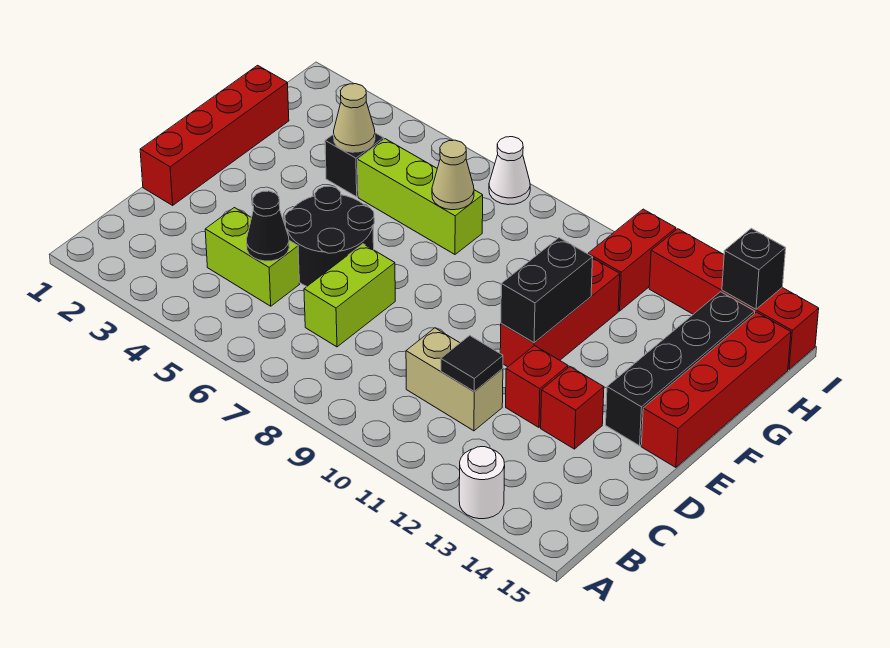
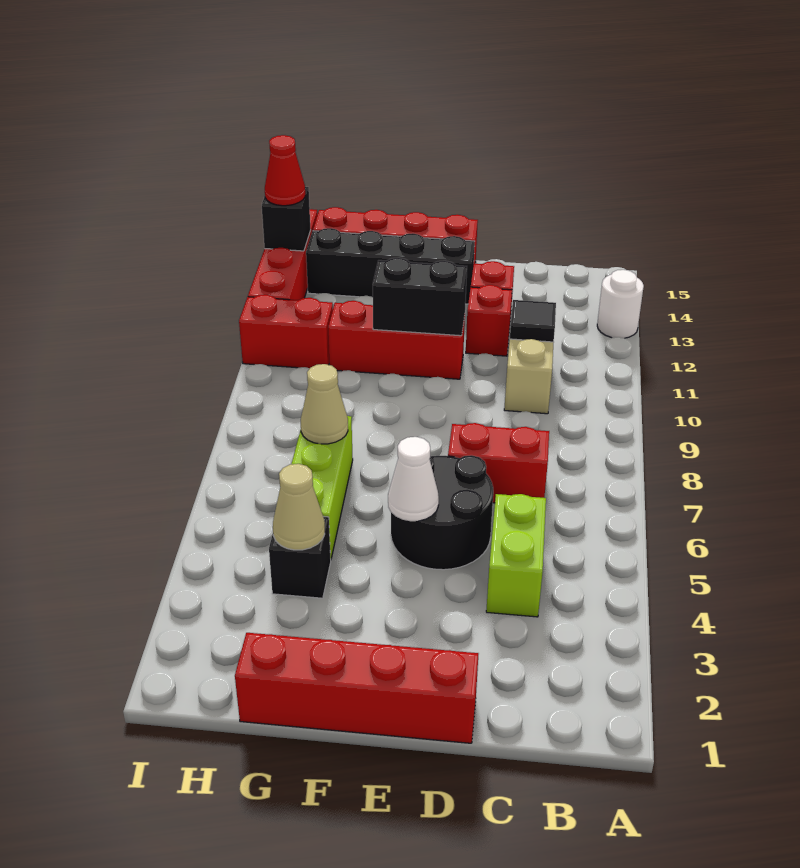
black 1x1 cone [247,191,289,261] -> none
lime 1x2 brick [304,244,395,347] -> red 1x2 brick [448,423,549,503]
white 1x1 cone [489,137,530,205] -> white 1x1 cone moved to [388,437,439,521]
none -> red 1x1 cone [265,135,305,206]

